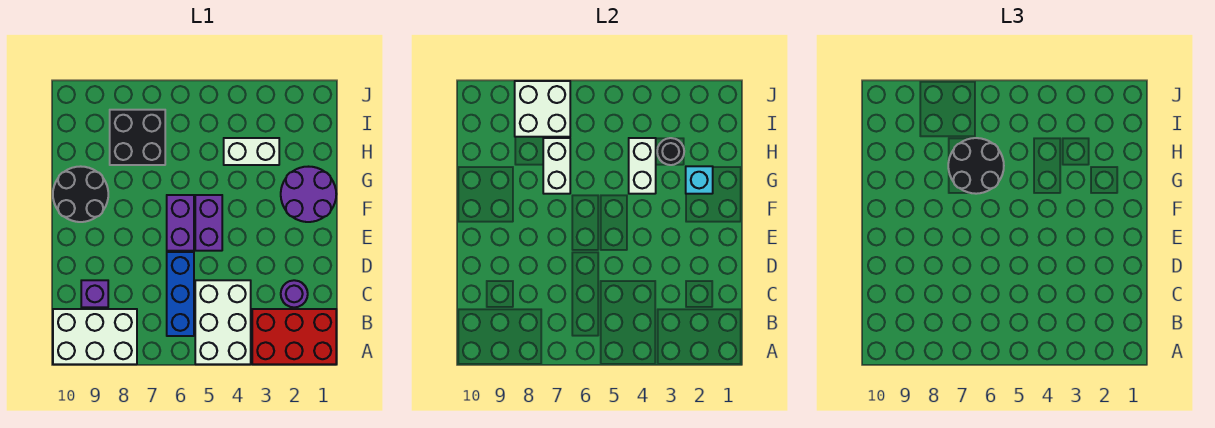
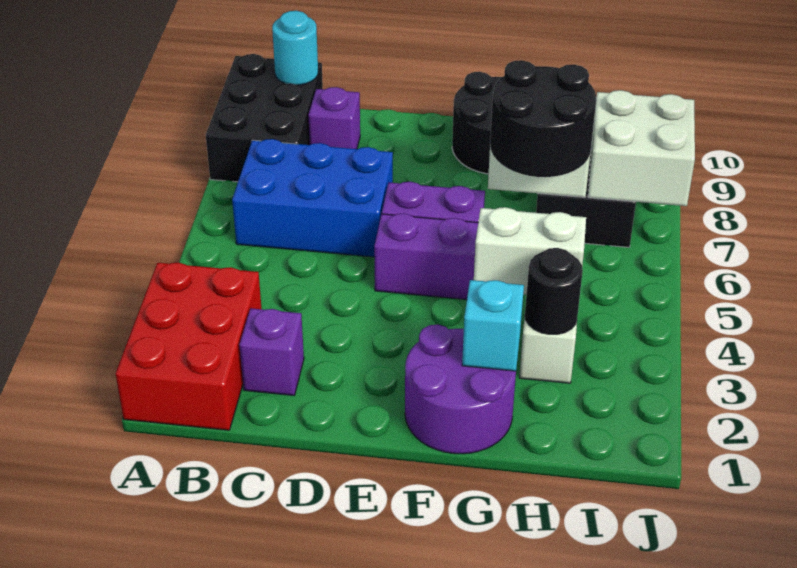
white 2x3 brick [195,280,251,364] -> none
white 2x3 brick [53,309,137,364] -> black 2x3 brick [206,54,323,182]
blue 1x3 brick [167,252,194,336] -> blue 2x3 brick [232,139,393,257]
none -> cyan 1x1 round brick [272,11,318,85]
purple 1x1 round brick [281,280,308,307] -> purple 1x1 brick [239,308,304,395]

